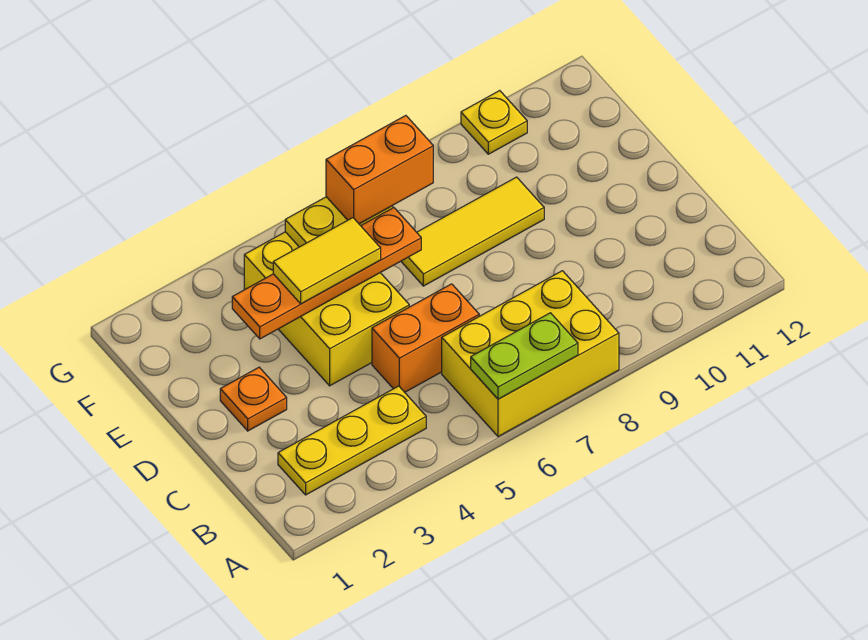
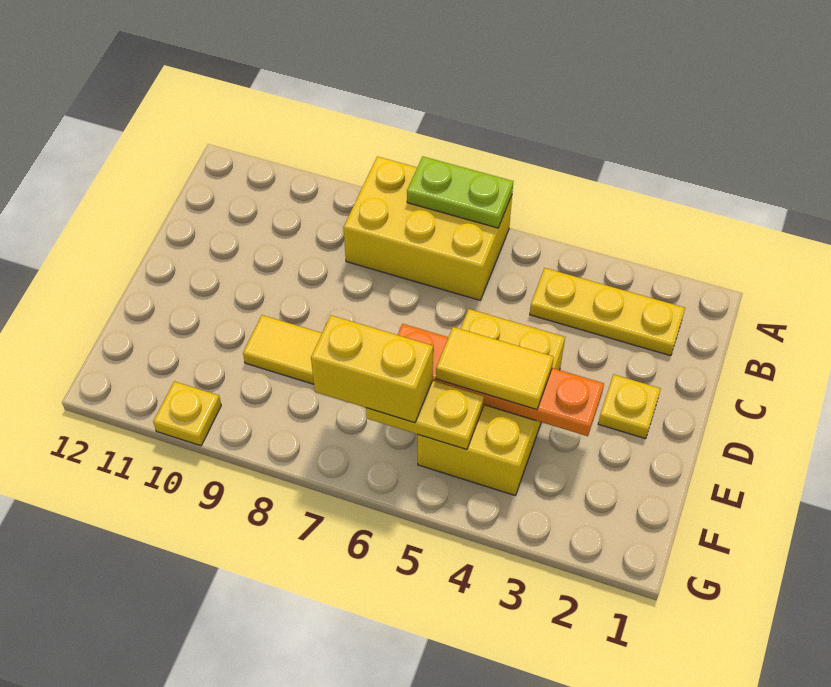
orange 1x2 brick [372,284,479,392] -> none
orange 1x1 plate [220,367,287,431] -> yellow 1x1 plate [598,375,661,439]
orange 1x2 brick [326,116,433,224] -> yellow 1x2 brick [311,315,433,423]

